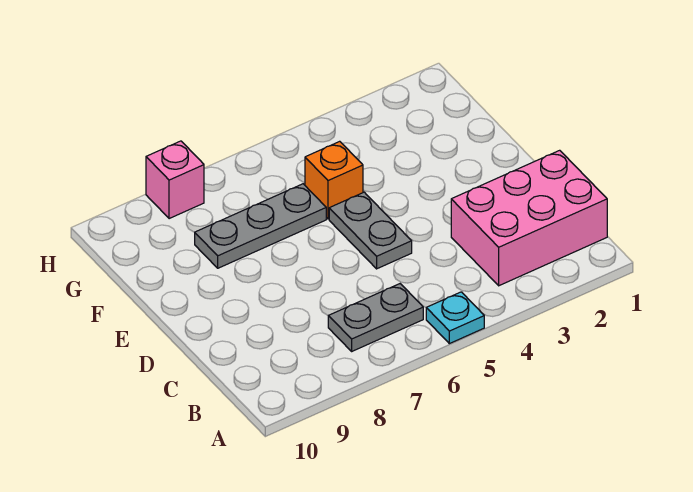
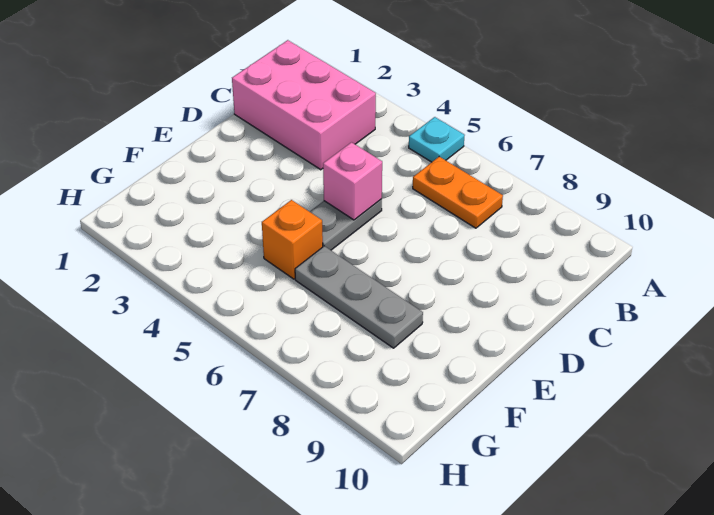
grey 1x2 plate [328,284,423,351] -> orange 1x2 plate [413,157,503,228]
pink 1x1 brick [146,141,204,219] -> pink 1x1 brick moved to [323,142,382,220]

